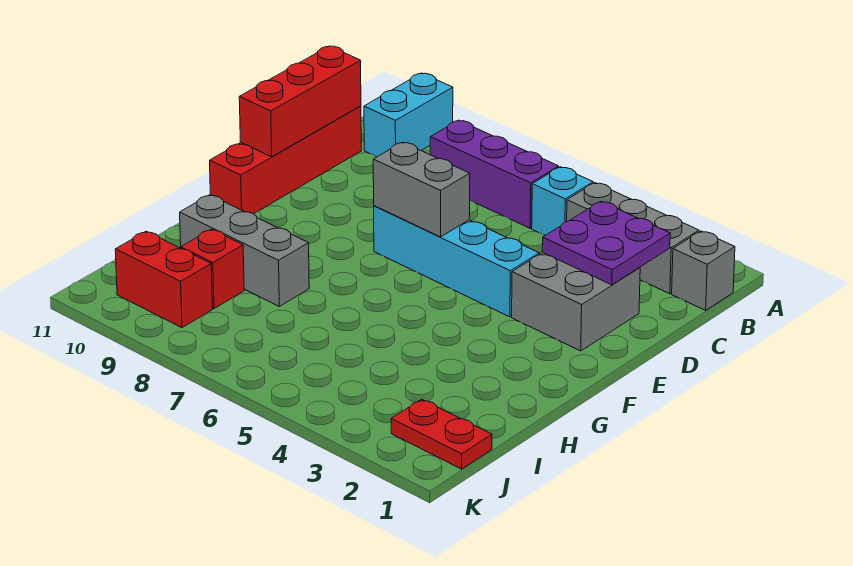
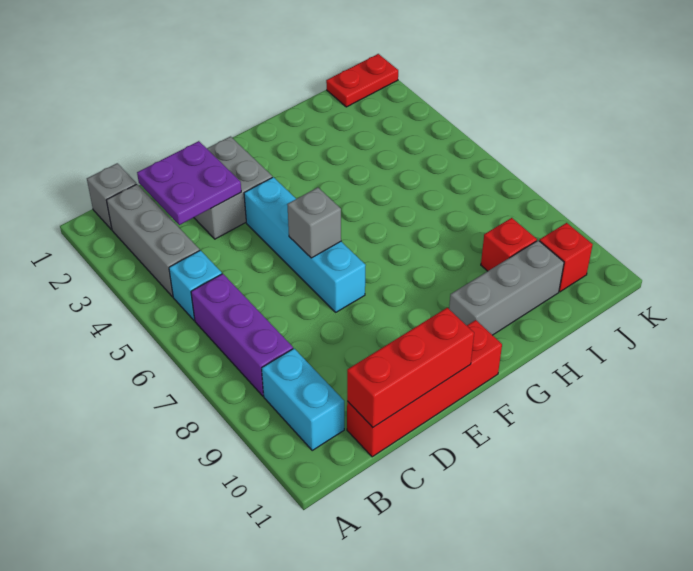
cyan 1x2 brick [364,73,453,157] -> cyan 1x2 brick turned to [262,349,344,450]
grey 1x2 brick [373,142,470,237] -> grey 1x1 brick [287,187,341,258]
grey 1x3 brick [180,195,309,306] -> grey 1x3 brick turned to [449,240,564,335]
red 1x2 plate [391,399,492,469] -> red 1x2 plate turned to [326,54,398,107]
red 1x2 brick [115,231,213,328] -> red 1x1 brick [539,223,593,292]

